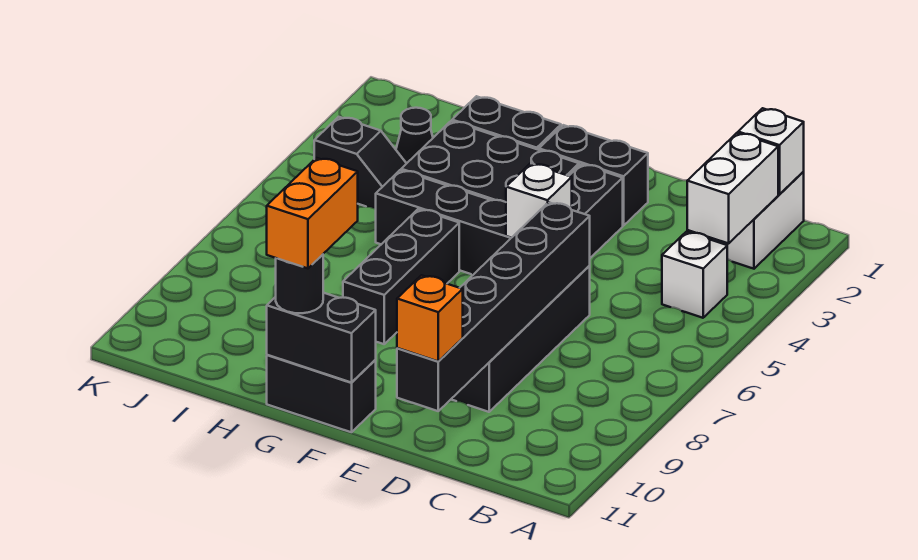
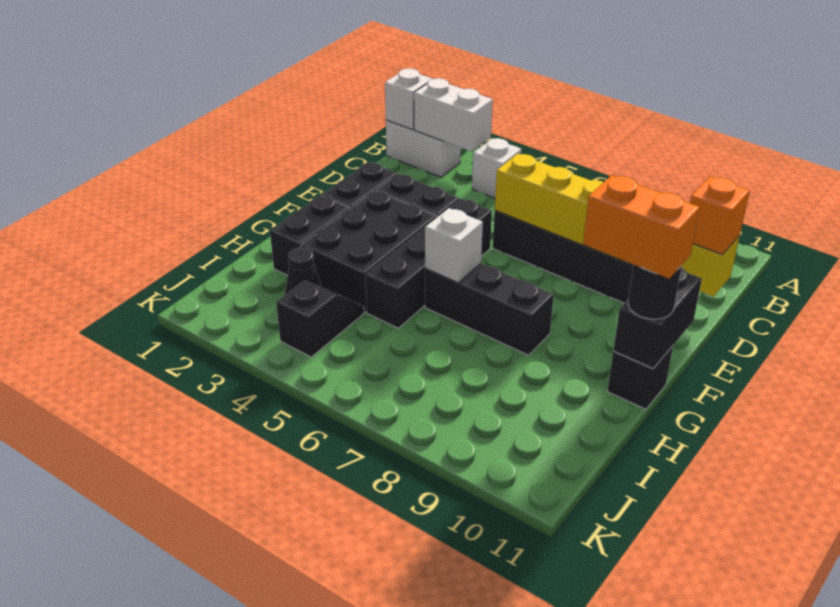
black 1x6 brick [397,202,590,411] -> yellow 1x6 brick [495,154,740,297]
white 1x1 brick [506,163,572,238] -> white 1x1 brick moved to [425,208,483,283]
black 1x2 brick [267,355,376,432] -> black 1x1 brick [607,346,673,409]

